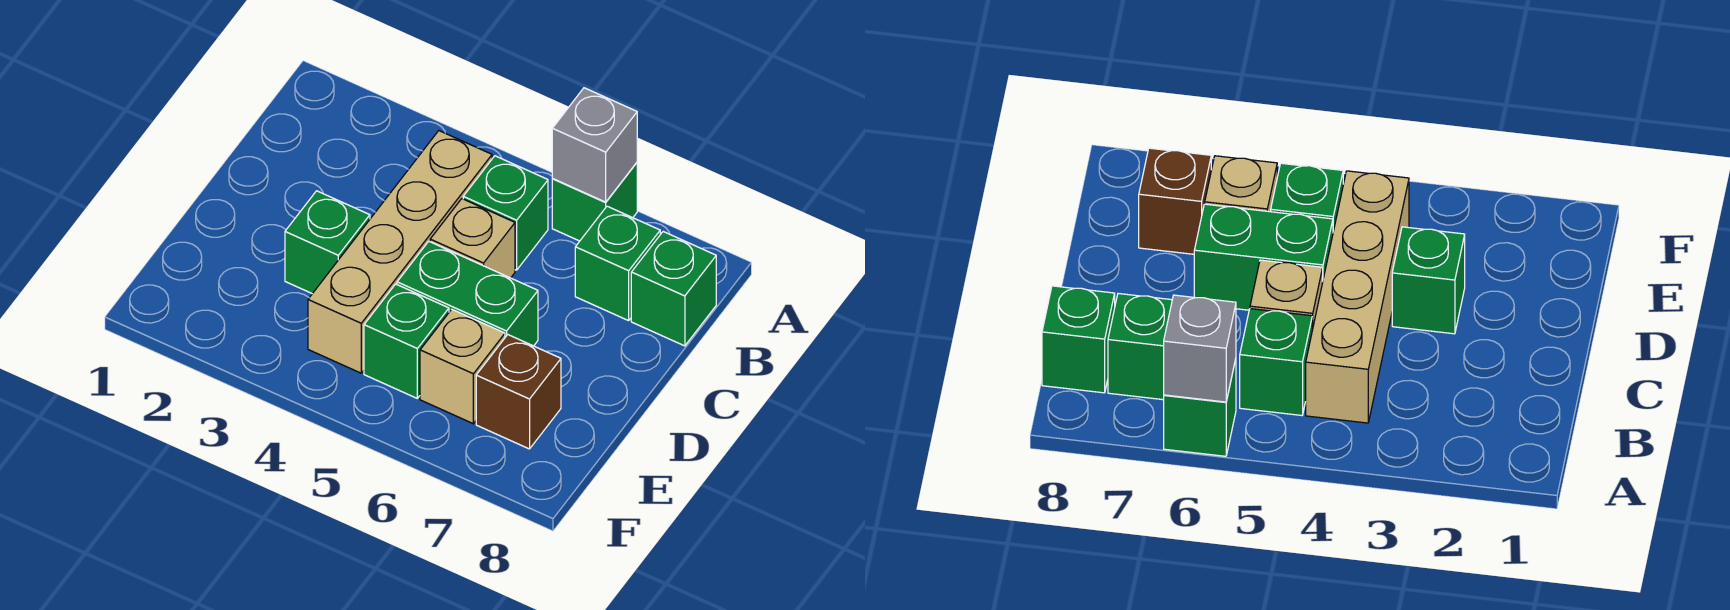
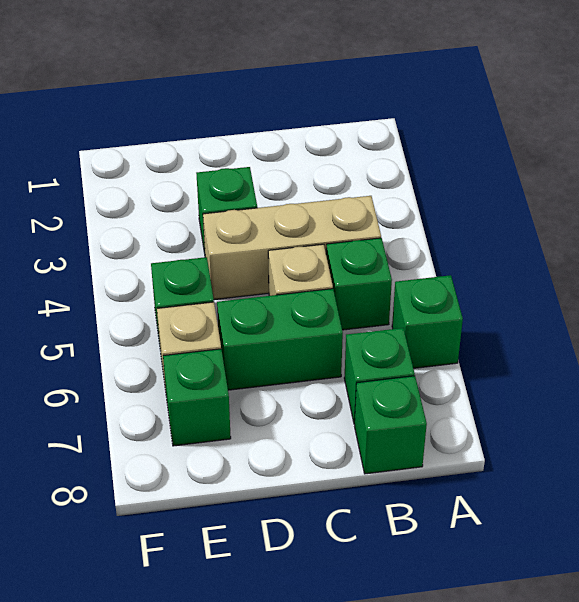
grey 1x1 brick [552,88,637,202] -> none
tan 1x4 brick [308,131,492,373] -> tan 1x3 brick [203,196,381,300]
green 1x2 brick [397,241,538,346] -> green 1x2 brick turned to [217,289,343,390]
brown 1x1 brick [476,335,561,449] -> green 1x1 brick [163,349,231,446]

